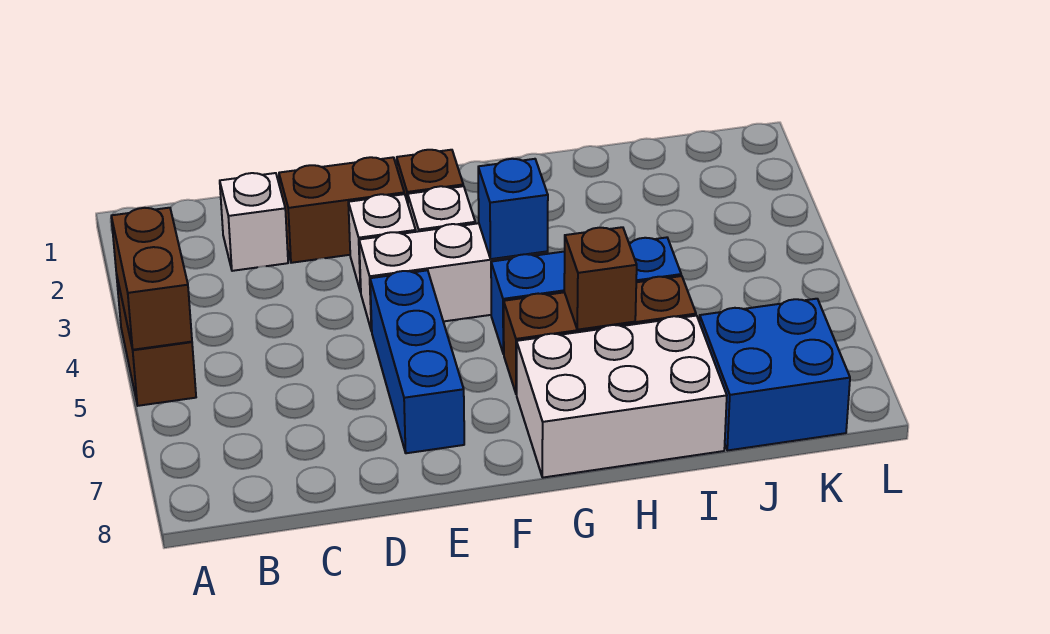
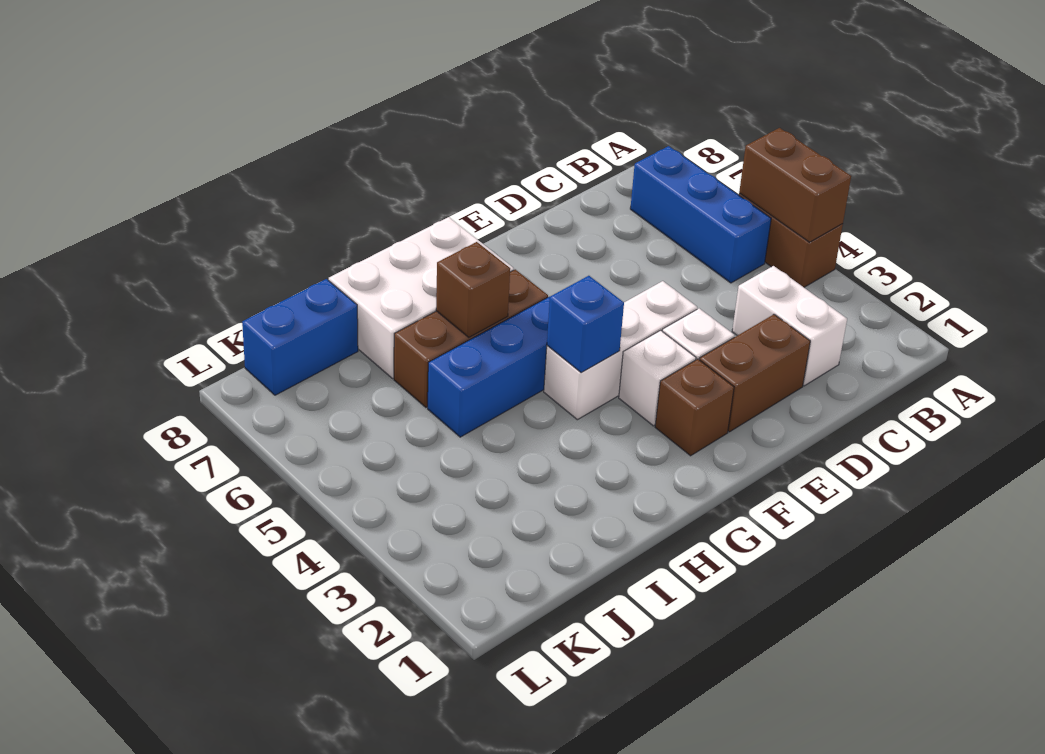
white 1x1 brick [220,173,288,271] -> white 1x2 brick [732,266,847,386]
blue 1x3 brick [370,270,464,453] -> blue 1x3 brick moved to [630,146,771,283]
blue 2x2 brick [699,299,850,451] -> blue 1x2 brick [242,279,358,395]

